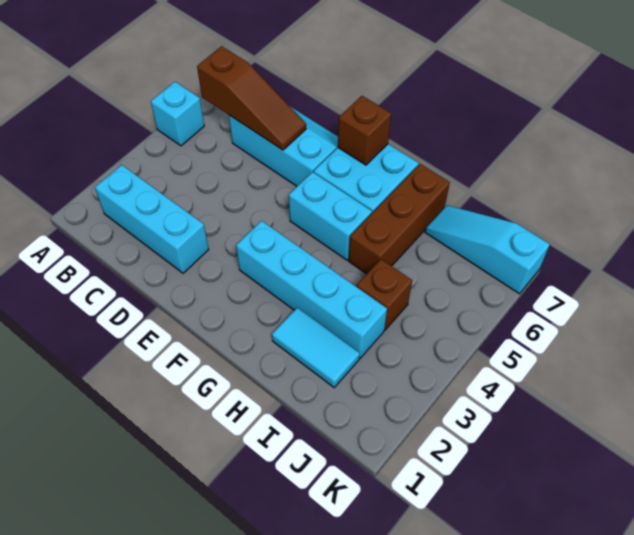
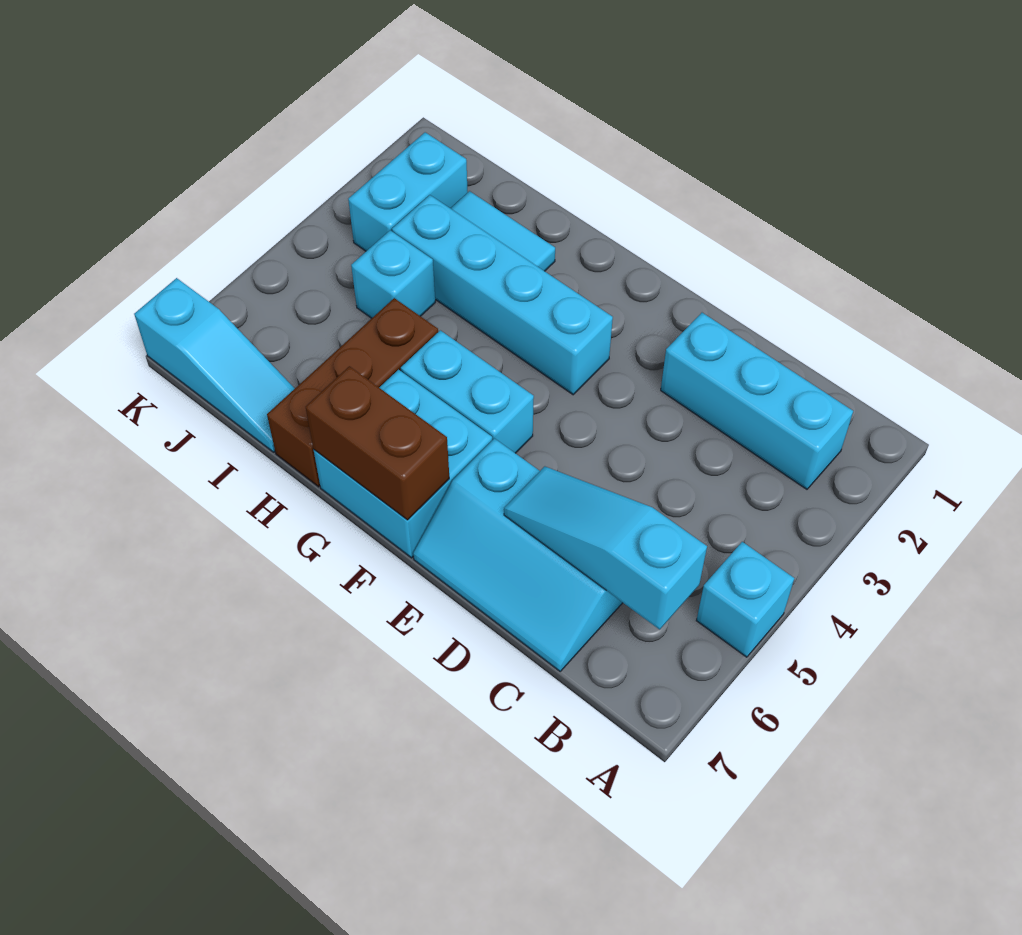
brown 1x3 slope [197,46,306,150] -> cyan 1x3 slope [504,466,707,629]
brown 1x1 brick [338,96,391,165] -> brown 1x2 brick [306,366,449,520]
brown 1x1 brick [357,259,412,330] -> cyan 1x1 brick [351,230,435,318]
none -> cyan 1x2 brick [348,132,468,251]

